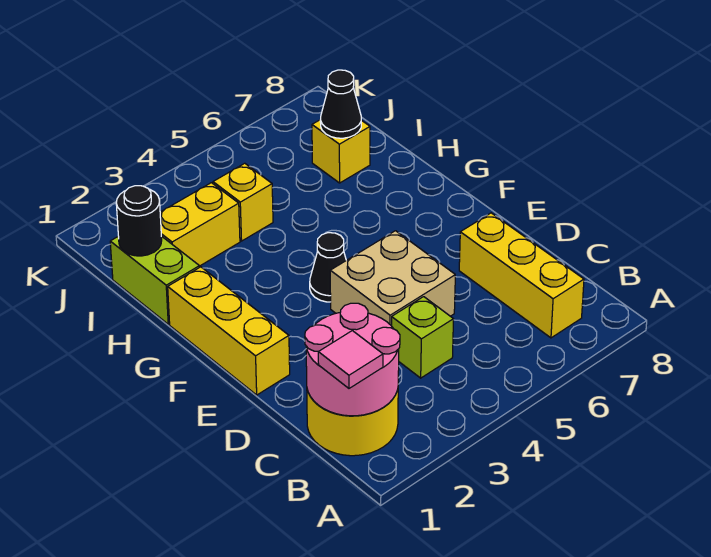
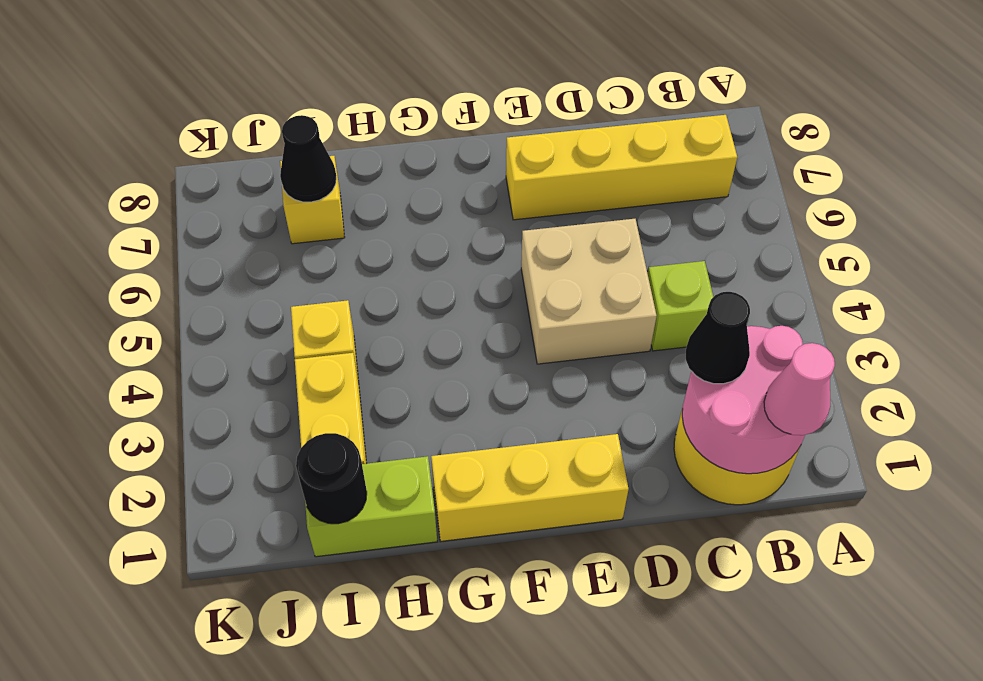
pink 1x1 tile [318,331,383,388] -> pink 1x1 cone [764,343,835,435]
yellow 1x3 brick [459,213,584,338] -> yellow 1x4 brick [506,115,737,220]
black 1x1 cone [310,233,346,302] -> black 1x1 cone moved to [686,292,750,384]

